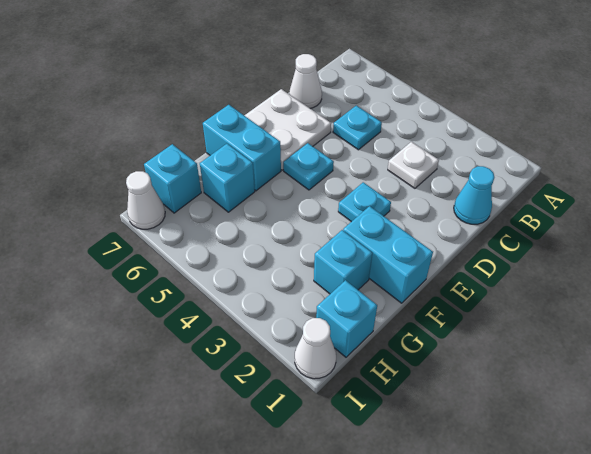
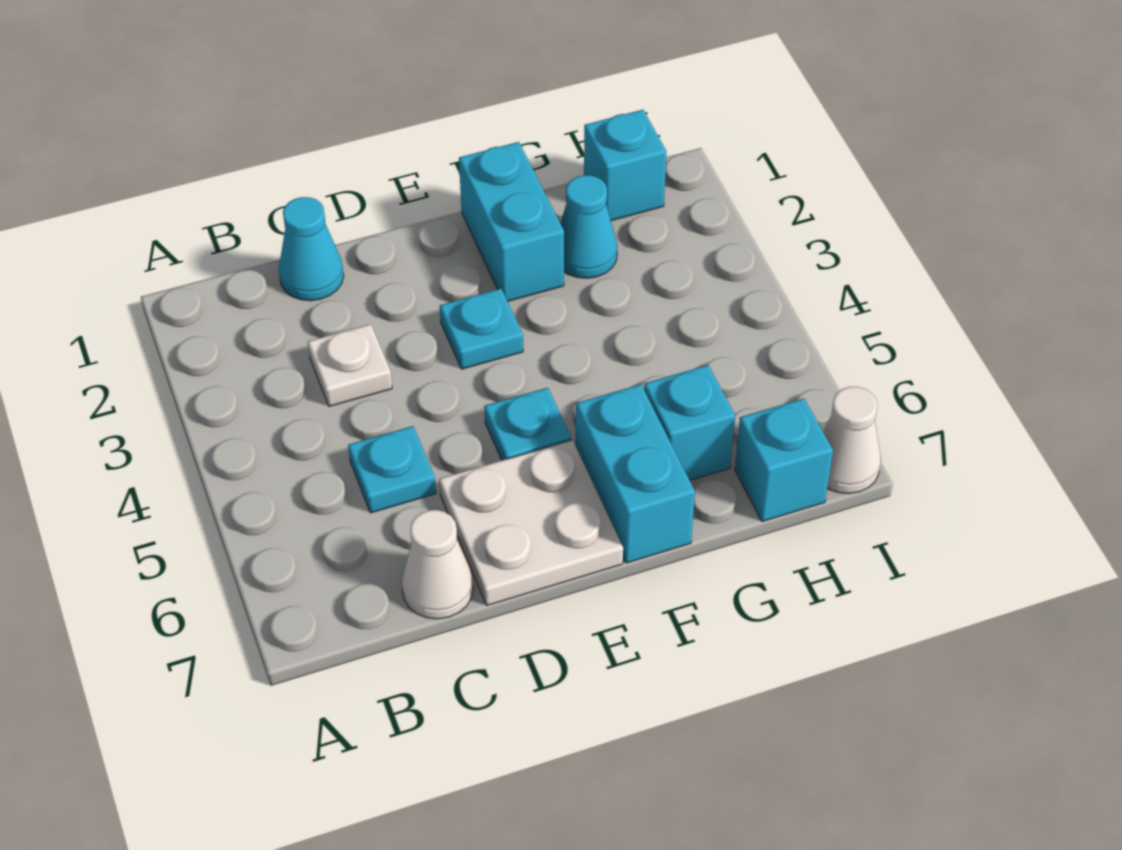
cyan 1x1 brick [314,230,372,294] -> cyan 1x1 cone [560,175,617,278]
white 1x1 cone [295,318,336,379] -> none

